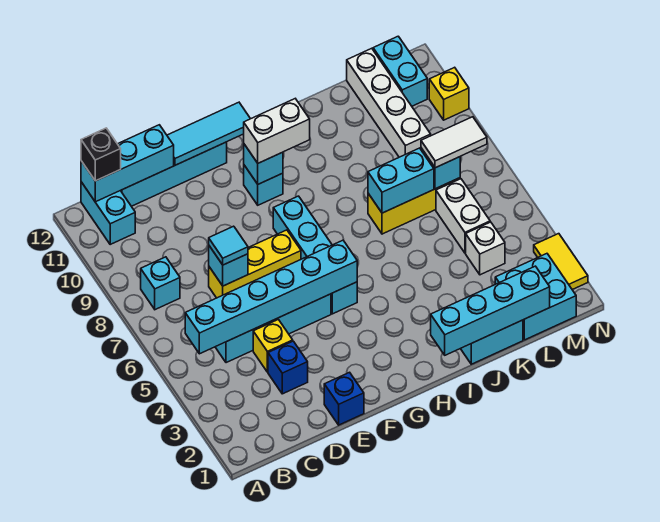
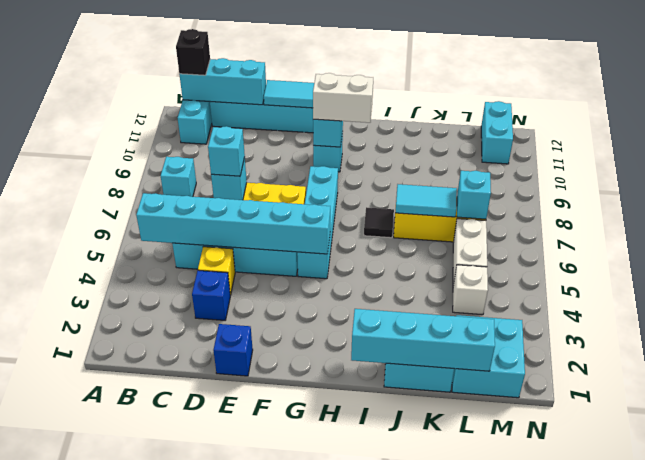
cyan 1x1 tile [209,226,248,265] -> cyan 1x1 brick [208,126,245,176]
none -> black 1x1 tile [364,207,394,238]
cyan 1x2 brick [368,148,434,213] -> cyan 1x2 tile [395,184,457,217]
white 1x2 tile [421,117,487,168] -> none
white 1x4 brick [347,48,431,157] -> none
yellow 1x2 tile [534,234,588,290] -> none
yellow 1x1 brick [429,67,469,120] -> none

